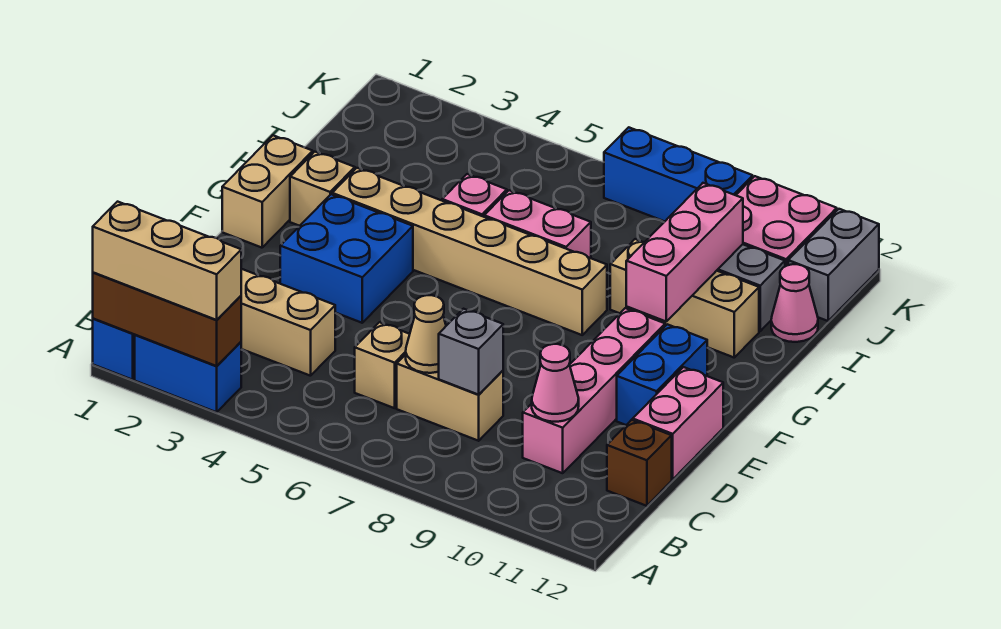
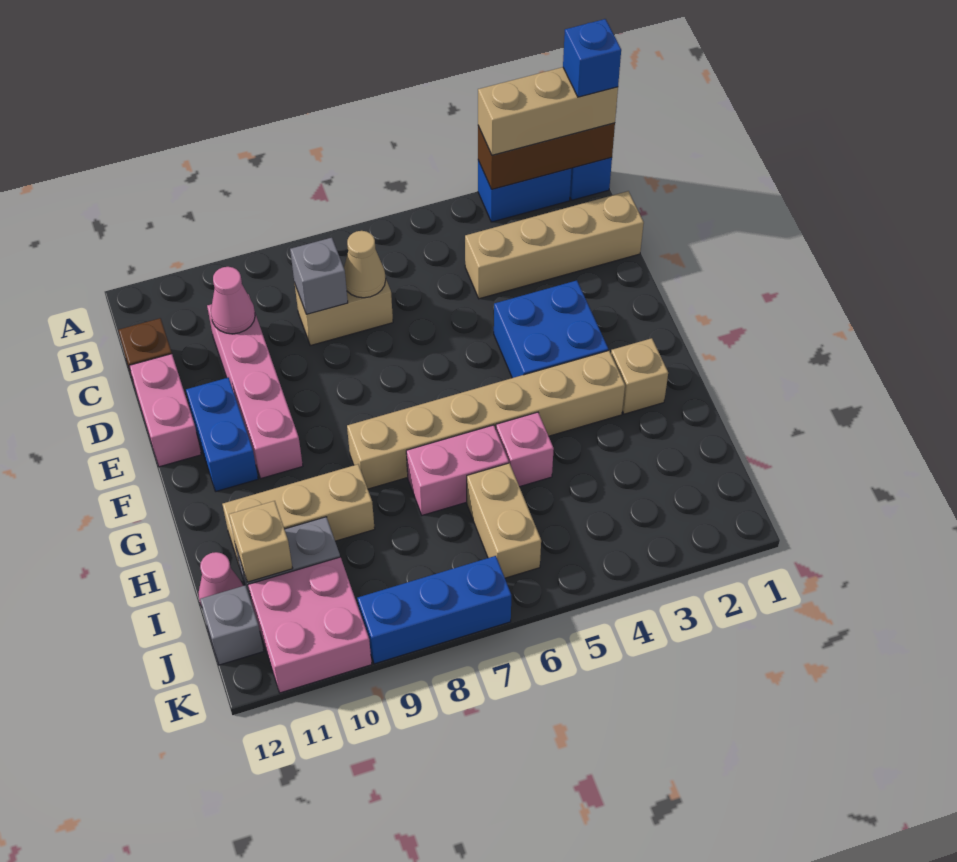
none -> blue 1x1 brick [563,19,621,97]
tan 1x1 brick [355,322,410,408] -> tan 1x1 brick moved to [229,501,293,582]
tan 1x2 brick [222,135,313,248] -> tan 1x2 brick moved to [467,463,541,578]
pink 1x3 brick [626,183,743,321] -> none
grey 1x2 brick [788,209,879,321] -> grey 1x1 brick [200,585,264,665]

